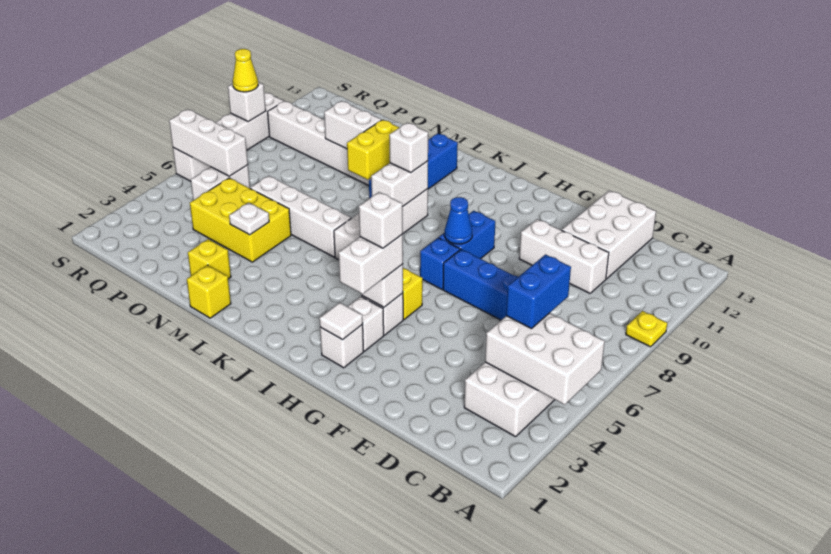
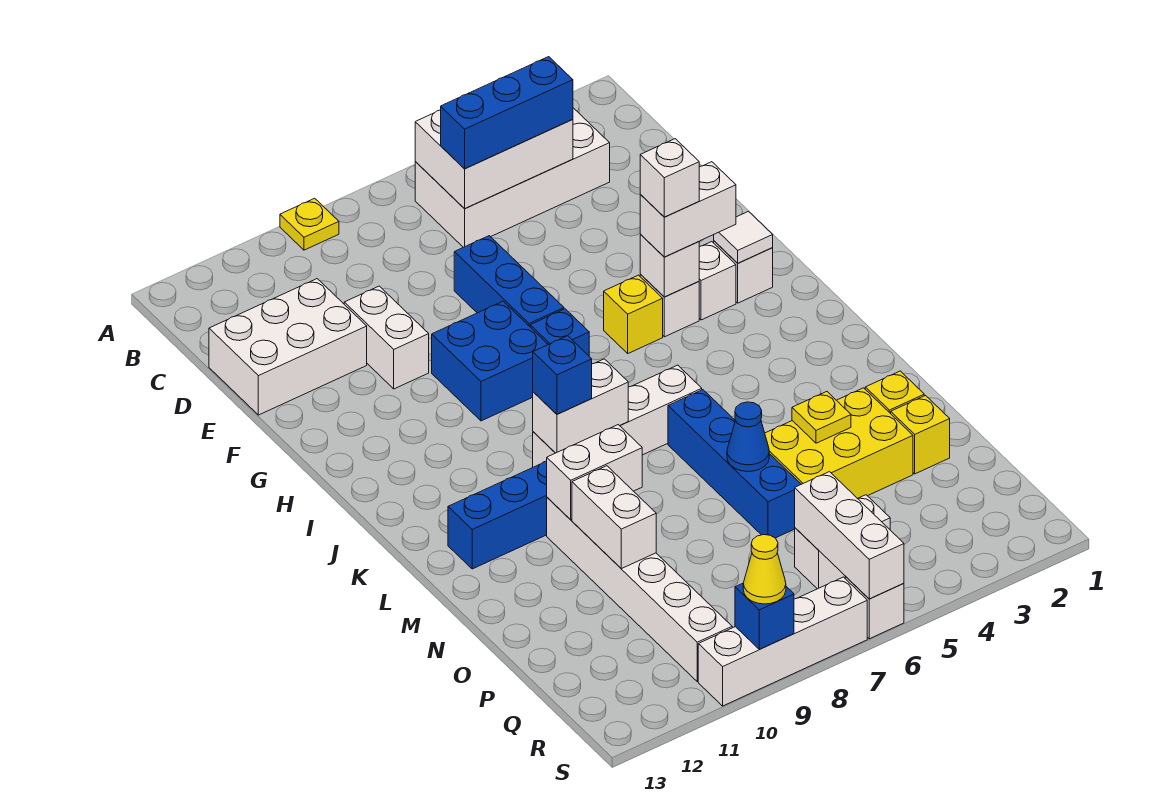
white 2x3 brick [485,313,605,405] -> white 2x3 brick turned to [415,110,573,209]
blue 1x2 brick [506,255,571,329] -> blue 1x3 brick [441,57,573,168]
white 1x3 brick [519,219,609,293] -> white 1x2 brick [344,286,429,389]
blue 1x2 brick [439,211,495,259] -> blue 2x2 brick [432,301,548,421]
blue 1x1 cone [444,197,472,244] -> blue 1x1 cone moved to [727,402,769,472]
white 1x1 brick [389,123,428,173] -> blue 1x1 brick [533,336,592,414]
white 1x4 brick [250,176,351,257] -> blue 1x4 brick [668,390,801,538]
yellow 1x1 brick [187,265,231,318] -> yellow 1x1 brick moved to [891,396,950,474]
yellow 1x2 brick [347,120,400,180] -> white 1x2 brick [547,425,642,520]
yellow 2x3 brick [190,178,291,262] -> yellow 2x3 brick turned to [765,388,913,499]
white 1x1 plate [229,203,269,235] -> yellow 1x1 plate [792,392,851,443]
white 1x1 brick [228,82,266,122] -> blue 1x1 brick [735,583,794,649]

